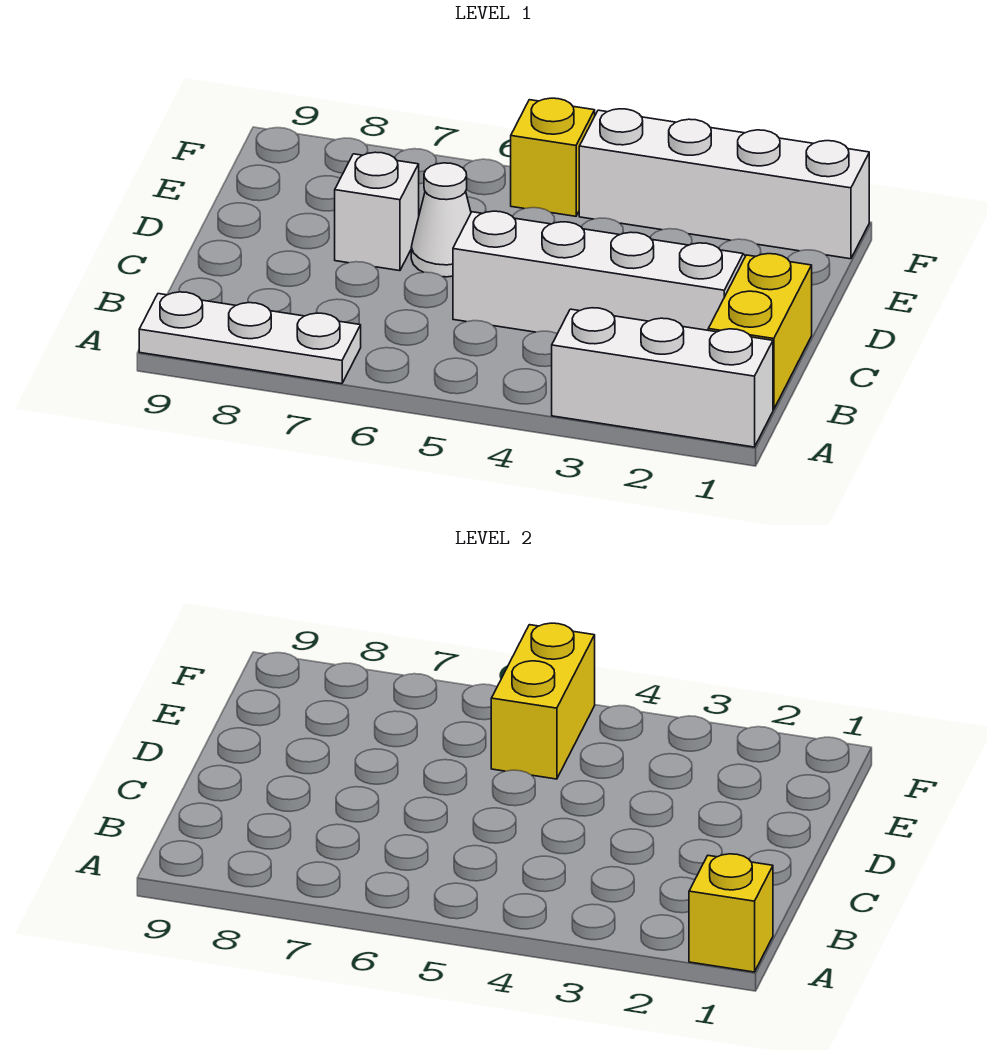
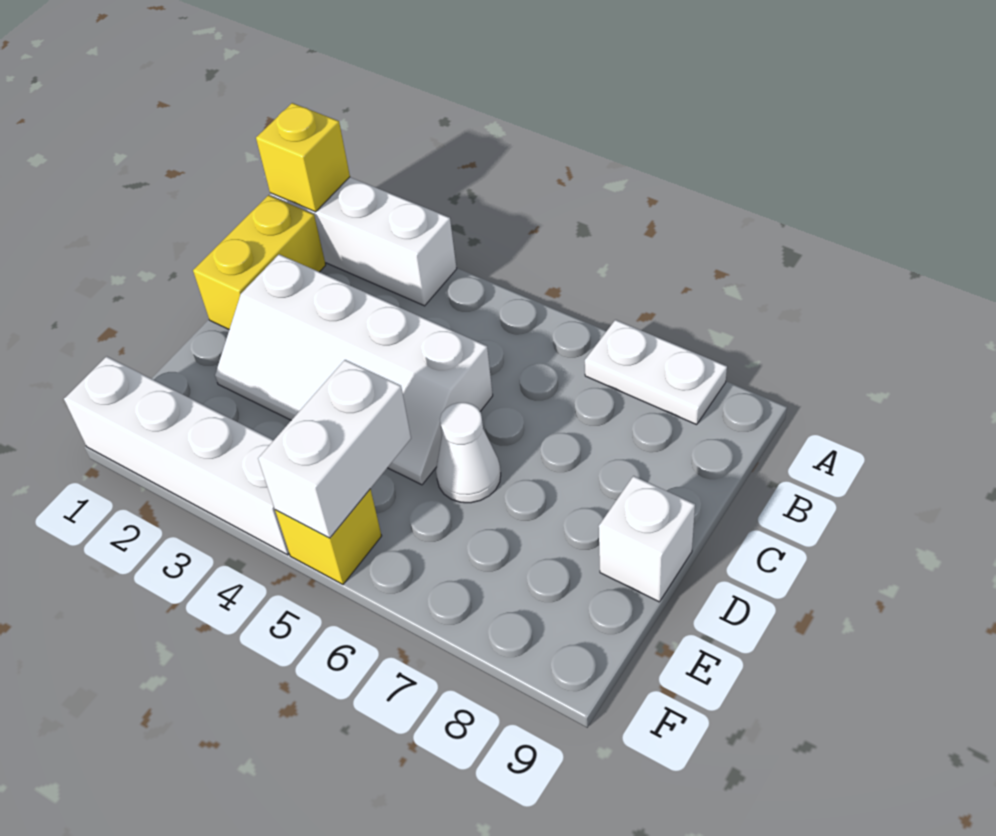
white 1x3 plate [139,292,361,384] -> white 1x2 plate [585,320,727,425]
white 1x1 brick [335,152,419,271] -> white 1x1 brick moved to [599,476,695,602]
yellow 1x2 brick [491,623,595,779] -> white 1x2 brick [258,360,411,538]

